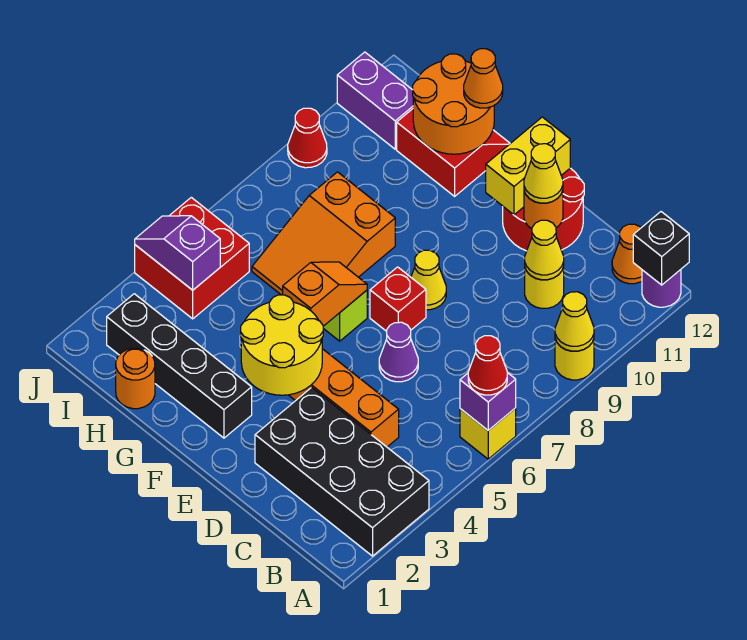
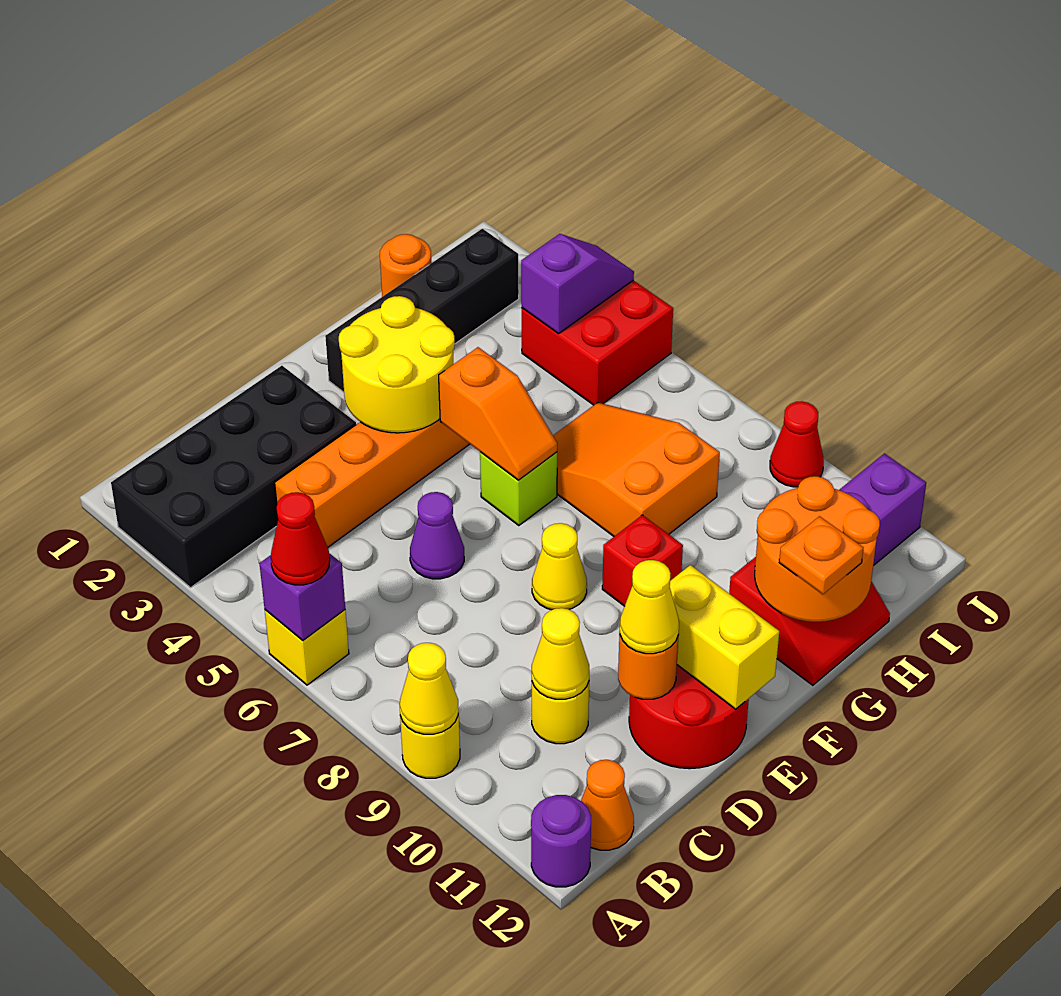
black 1x1 brick [633,212,689,285] -> none
red 1x1 brick [370,267,426,331] -> red 1x1 brick moved to [602,515,683,606]
orange 1x1 cone [464,49,503,108] -> orange 1x1 plate [779,516,863,594]

